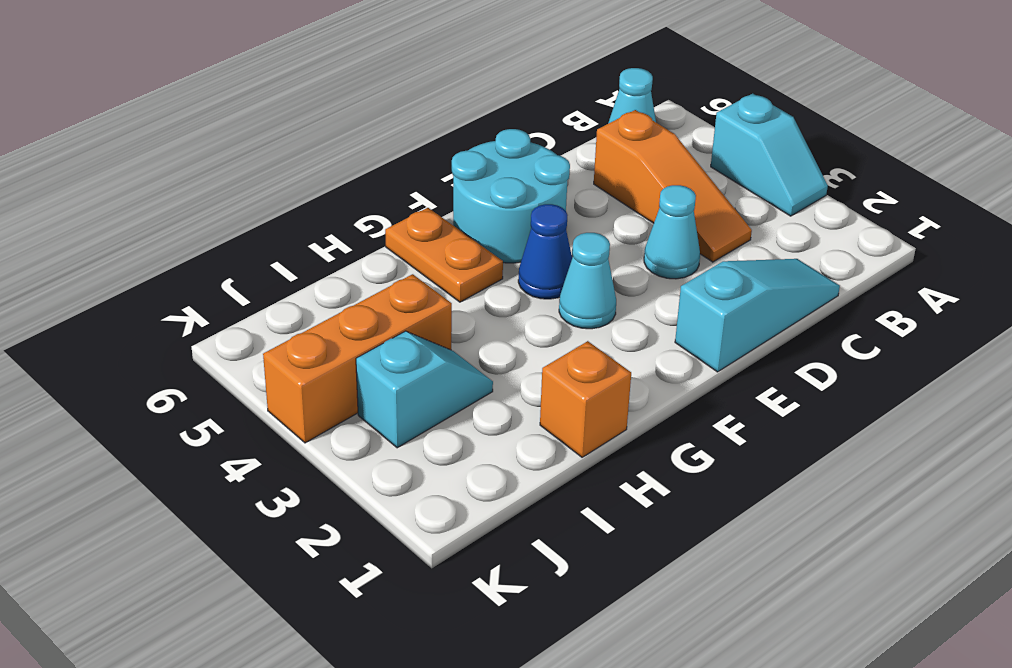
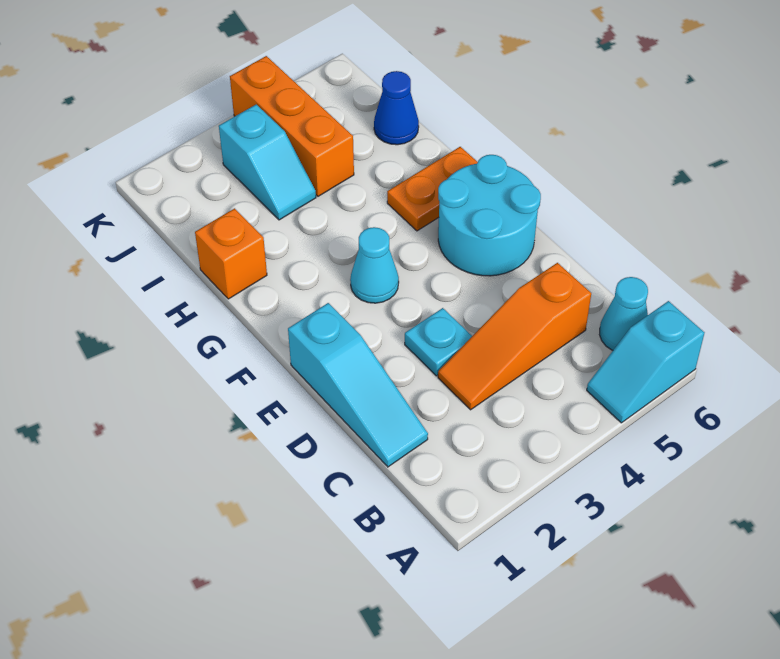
cyan 1x2 slope [711,93,828,216] -> cyan 1x2 slope moved to [587,301,705,423]
cyan 1x1 cone [644,185,700,279] -> cyan 1x1 plate [405,308,472,376]
blue 1x1 cone [518,204,572,299] -> blue 1x1 cone moved to [374,71,419,145]

